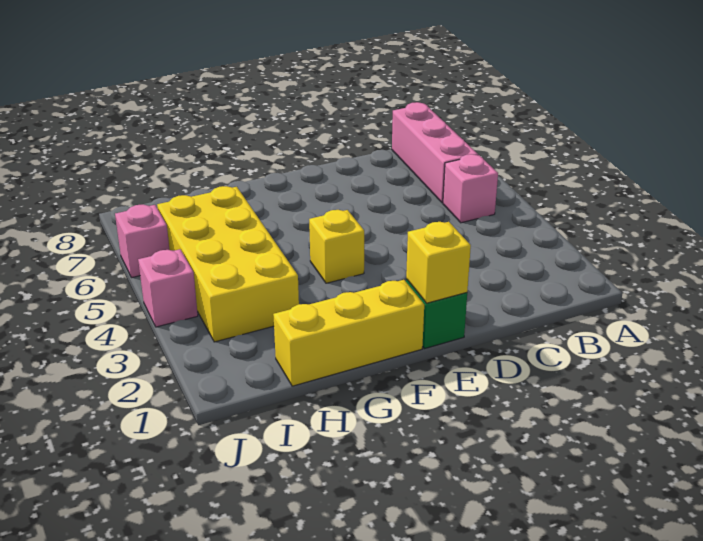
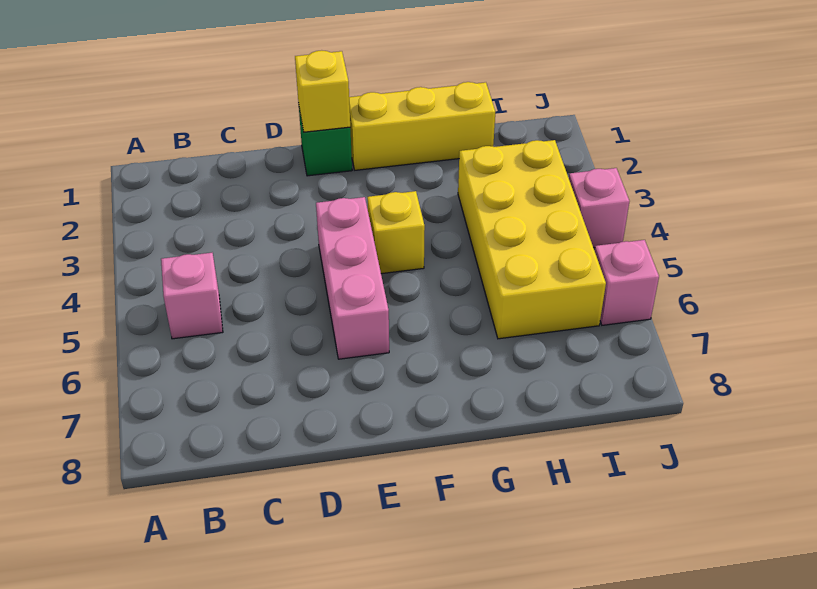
pink 1x3 brick [392,102,478,203] -> pink 1x3 brick moved to [316,197,389,359]

